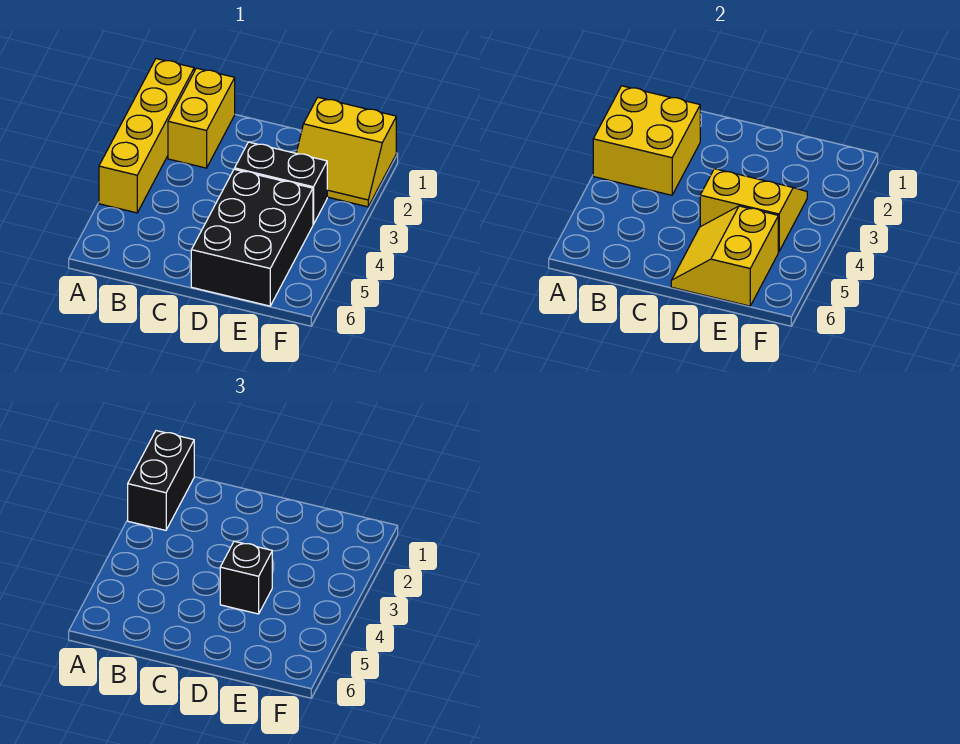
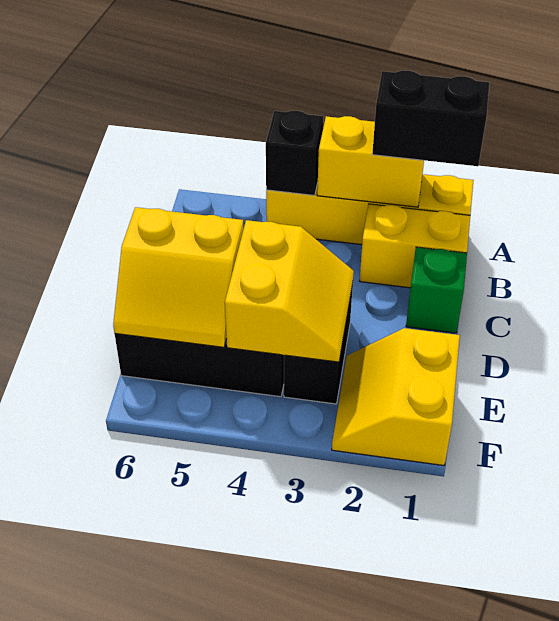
yellow 2x2 brick [593,86,700,195] -> yellow 1x2 brick [317,116,424,207]
none -> green 1x1 brick [406,247,467,333]
black 1x1 brick [220,541,272,614] -> black 1x1 brick moved to [266,111,323,195]
yellow 2x2 slope [671,206,778,306] -> yellow 2x2 slope turned to [113,207,244,347]

